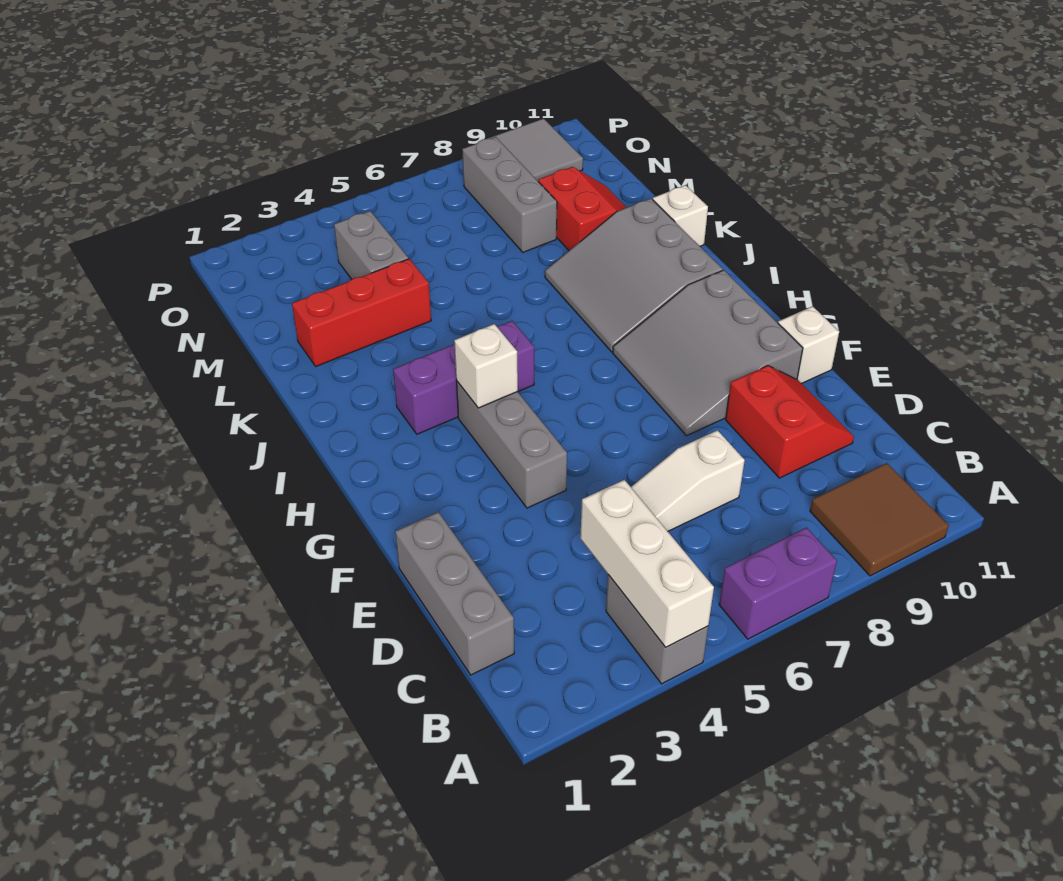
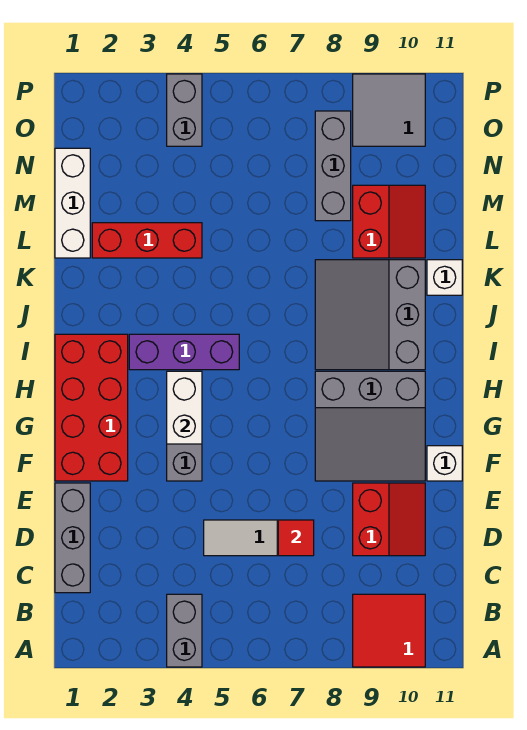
white 1x3 brick [580,480,714,647] -> white 1x3 brick moved to [55,148,90,258]
purple 1x2 brick [719,528,837,639] -> none
brown 2x2 tile [810,463,949,576] -> red 2x2 tile [353,594,425,667]
none -> red 1x1 tile [278,520,314,556]
none -> red 2x4 brick [55,334,128,481]
grey 3x3 slope [613,270,803,436] -> grey 3x3 slope turned to [315,371,425,481]
white 1x1 brick [454,324,518,408] -> white 1x2 brick [167,371,202,444]
grey 1x2 brick [334,211,408,279] -> grey 1x2 brick moved to [167,74,202,146]

